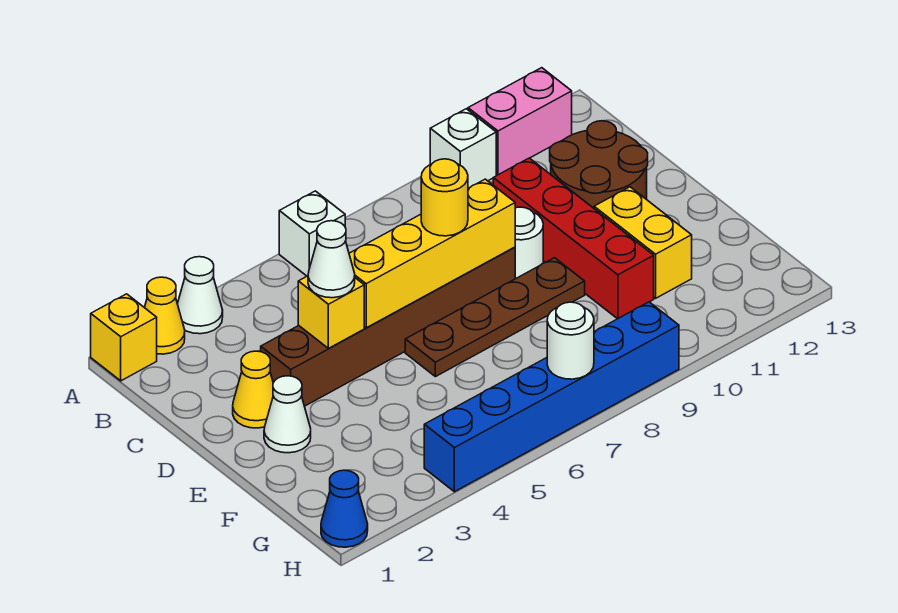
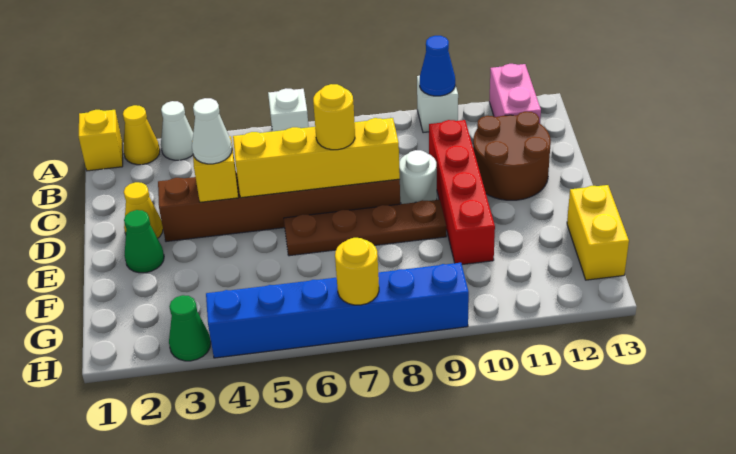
pink 1x2 brick [468,68,572,175] -> pink 1x2 brick turned to [489,64,541,123]
white 1x1 cone [264,376,311,453] -> green 1x1 cone [124,210,164,273]
yellow 1x2 brick [594,187,692,298] -> yellow 1x2 brick moved to [567,185,629,280]
blue 1x1 cone [321,470,368,547] -> blue 1x1 cone moved to [420,36,455,96]
none -> green 1x1 cone [169,295,211,361]
white 1x1 round brick [547,302,594,379] -> yellow 1x1 round brick [335,238,379,305]

